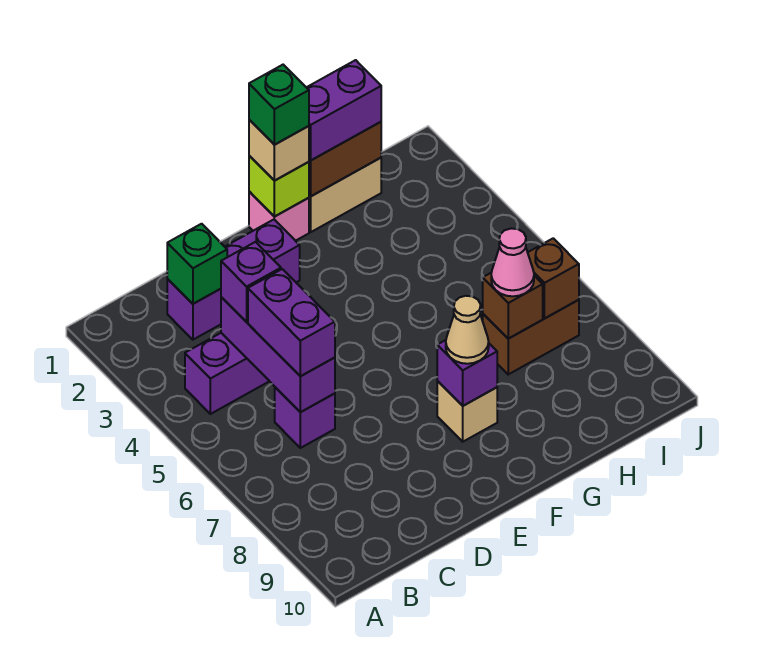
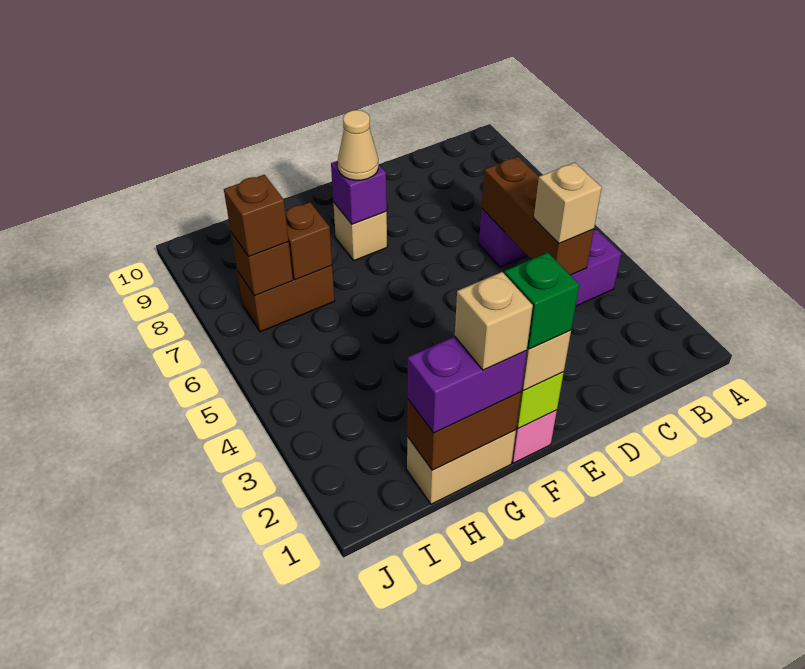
purple 1x3 brick [167,220,300,340] -> none
green 1x1 brick [167,224,227,304] -> none
purple 1x3 brick [221,297,335,412] -> brown 1x3 brick [482,157,594,275]
purple 1x1 brick [221,242,281,322] -> tan 1x1 brick [534,163,602,244]
purple 1x2 brick [248,269,335,376] -> none
none -> tan 1x1 brick [455,272,533,370]
pink 1x1 cone [491,228,534,296] -> none
none -> brown 1x1 brick [224,175,289,257]

